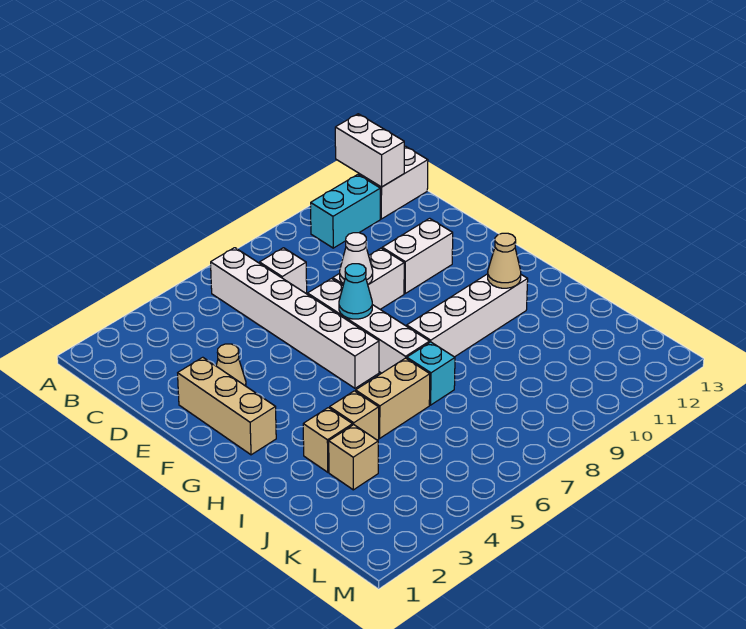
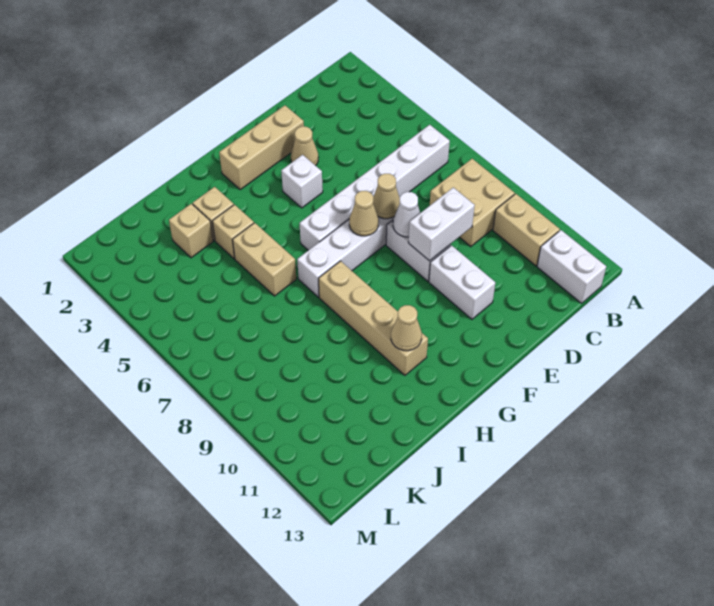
white 1x2 brick [335,114,404,187] -> white 1x2 brick moved to [408,187,475,261]
none -> tan 2x2 brick [430,159,515,247]
cyan 1x2 brick [311,175,380,248] -> tan 1x2 brick [493,194,560,266]
white 1x1 brick [260,248,307,294] -> white 1x1 brick moved to [281,155,323,208]
none -> tan 1x1 cone [373,174,400,219]
cyan 1x1 cone [339,264,372,319] -> tan 1x1 cone [349,191,379,236]
white 1x4 brick [407,274,528,357] -> tan 1x4 brick [319,261,428,375]
cyan 1x1 brick [407,342,455,405] -> none

